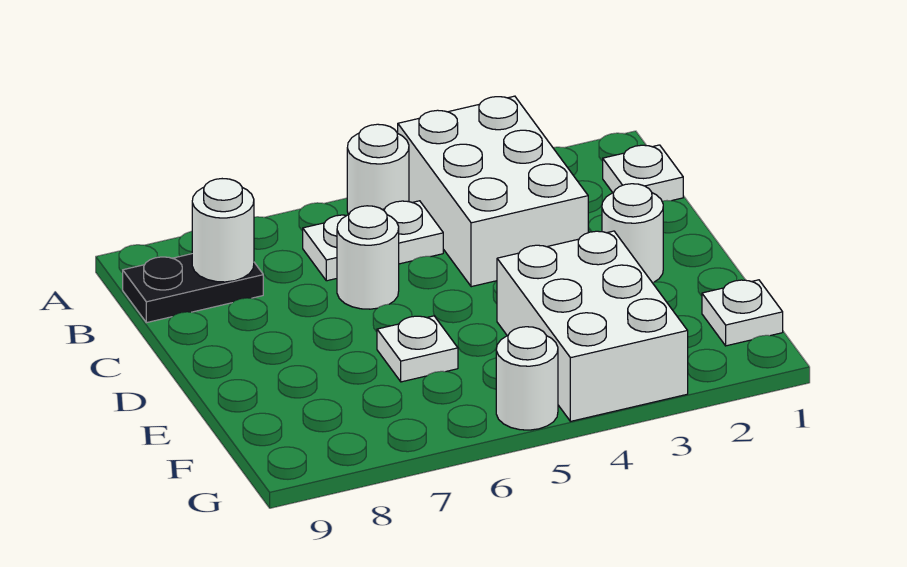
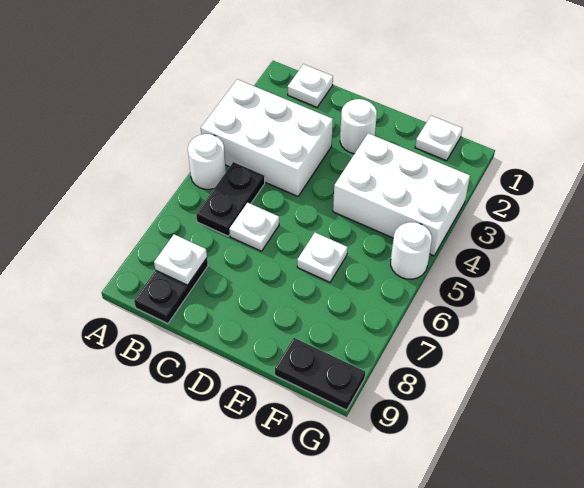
white 1x2 plate [303,201,443,281] -> black 1x2 plate [196,162,265,236]
white 1x1 round brick [192,179,254,282] -> white 1x1 plate [154,234,207,285]
white 1x1 round brick [337,206,399,309] -> white 1x1 plate [229,203,279,251]
none -> black 1x2 plate [275,338,365,410]

